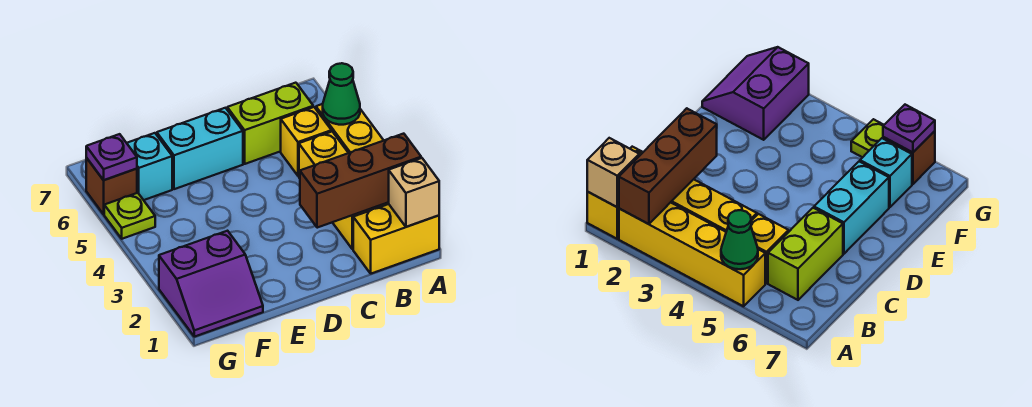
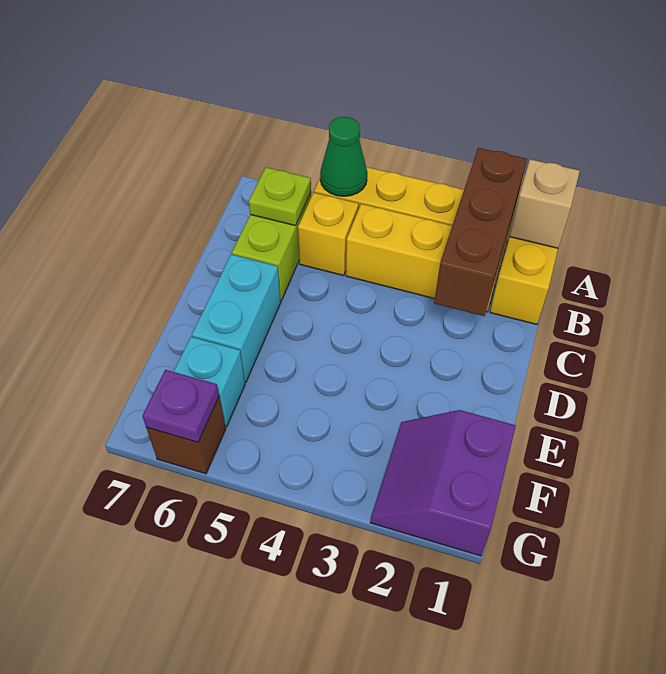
purple 2x2 slope [159,231,263,337] -> purple 2x2 slope turned to [370,410,516,556]
lime 1x1 plate [104,193,155,239] -> lime 1x1 plate moved to [249,167,311,226]

